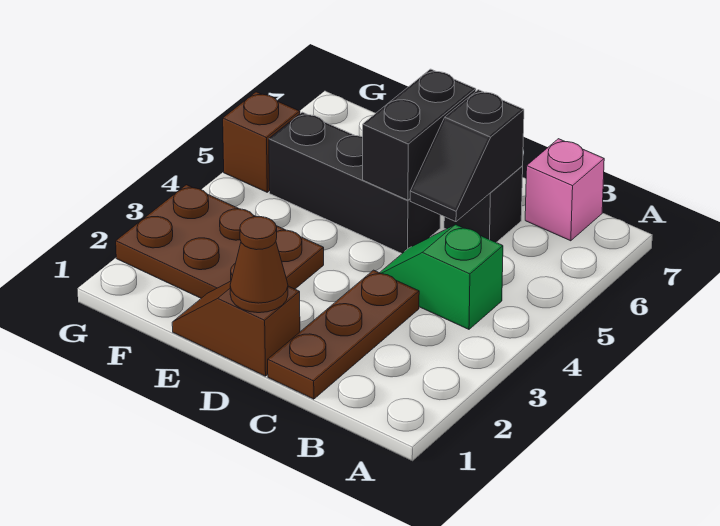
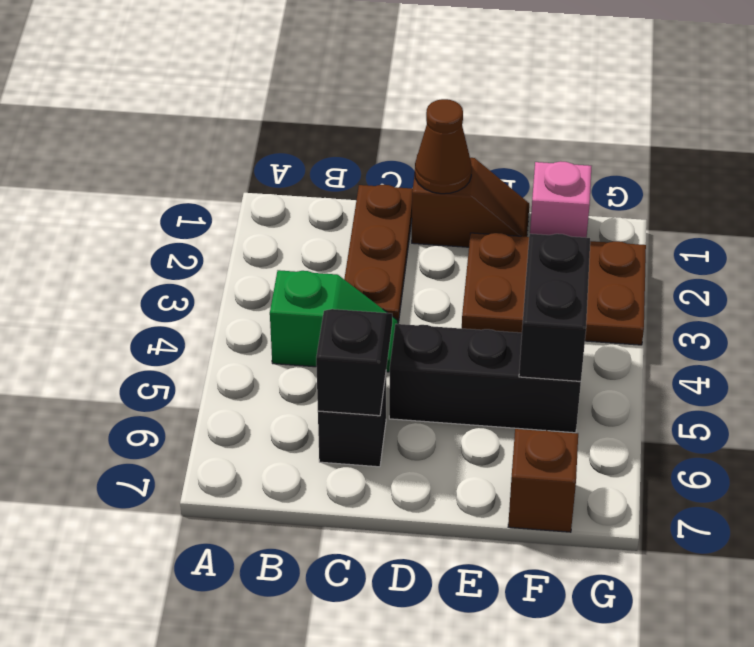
pink 1x1 brick [525,139,604,241] -> pink 1x1 brick moved to [530,161,591,238]
black 1x2 brick [363,69,476,200] -> black 1x2 brick moved to [519,234,590,381]
brown 1x1 brick [223,92,300,192] -> brown 1x1 brick moved to [508,429,578,532]

